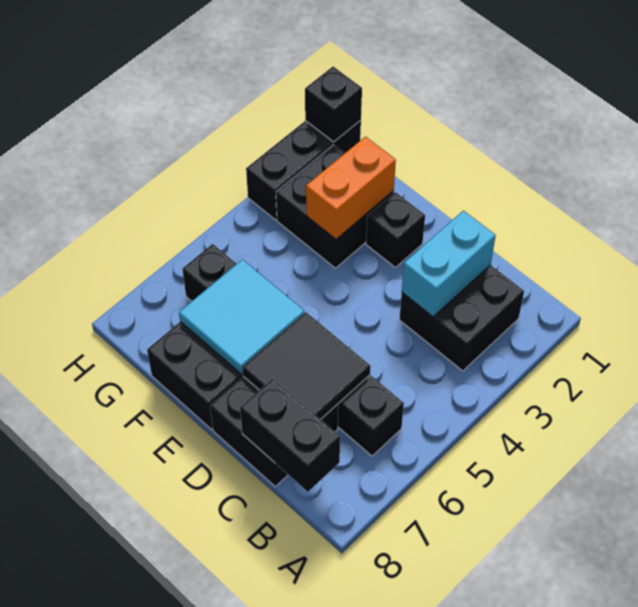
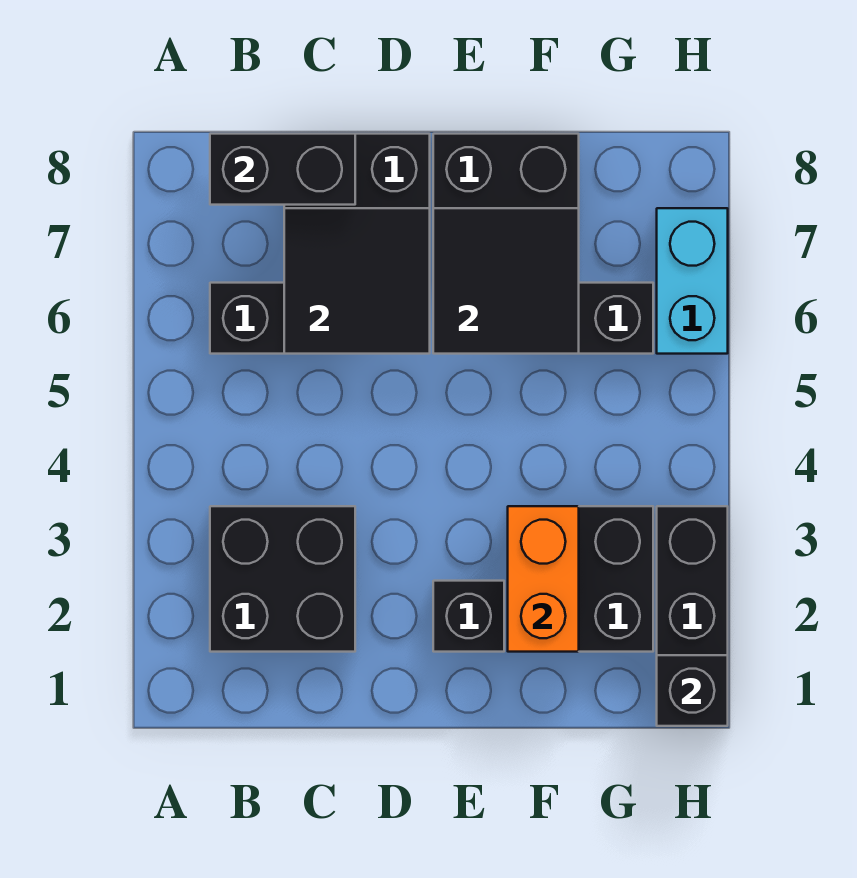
cyan 1x2 brick [402,211,496,317] -> cyan 1x2 brick moved to [657,208,728,354]
cyan 2x2 tile [179,260,304,374] -> black 2x2 tile [433,208,579,354]

